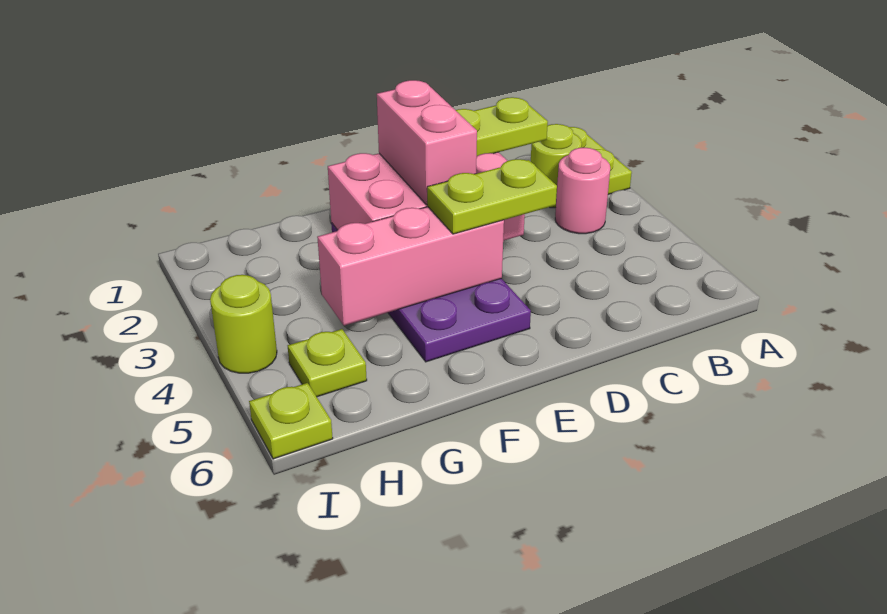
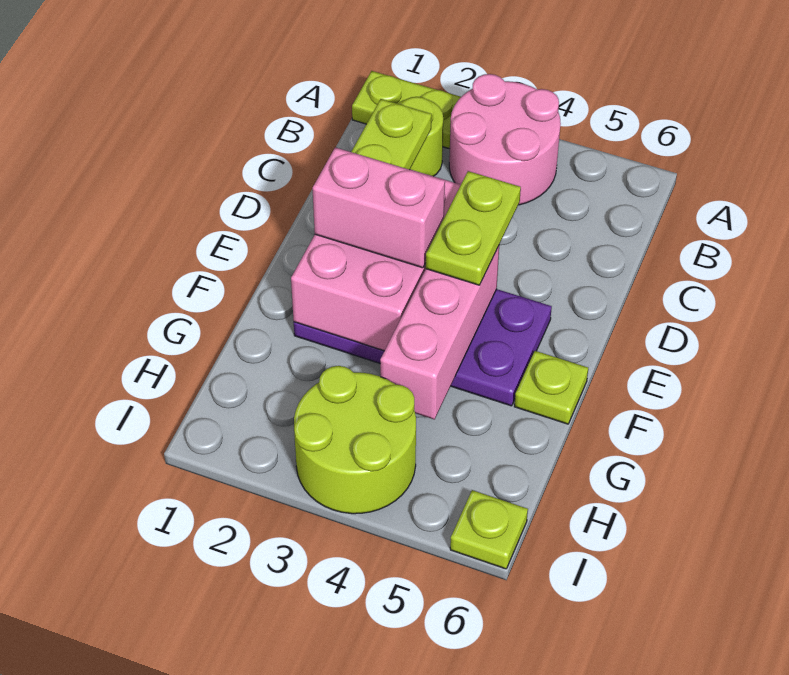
pink 1x1 round brick [555,148,610,234] -> pink 2x2 round brick [449,74,561,205]
lime 1x1 plate [288,329,367,397] -> lime 1x1 plate moved to [514,351,588,424]
lime 1x1 round brick [210,275,277,373] -> lime 2x2 round brick [294,366,416,514]

